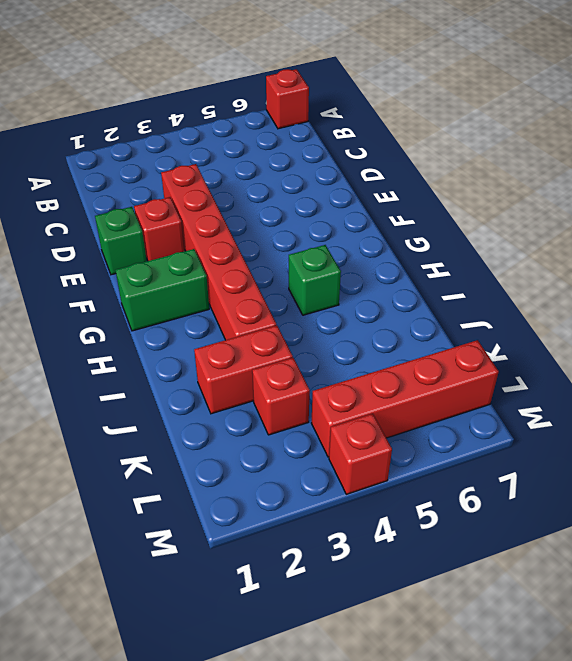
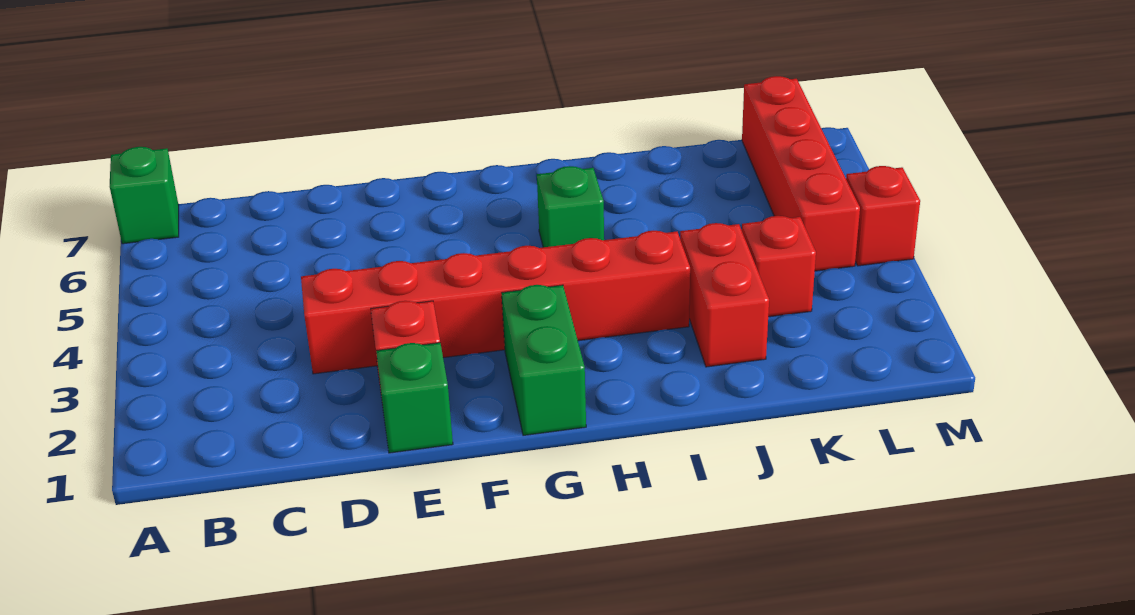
red 1x1 brick [266,69,309,129] -> green 1x1 brick [110,147,179,244]

